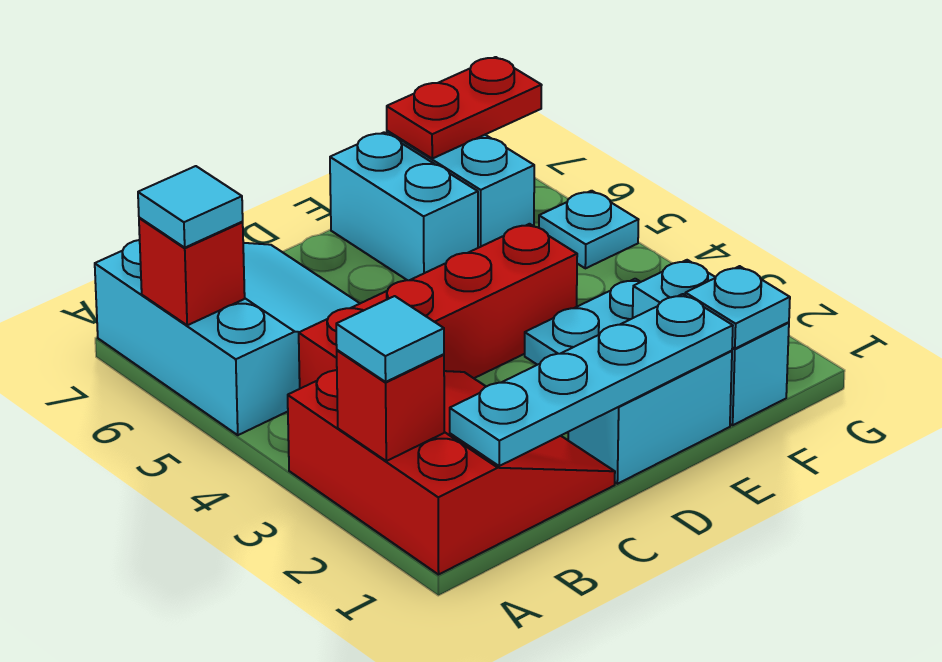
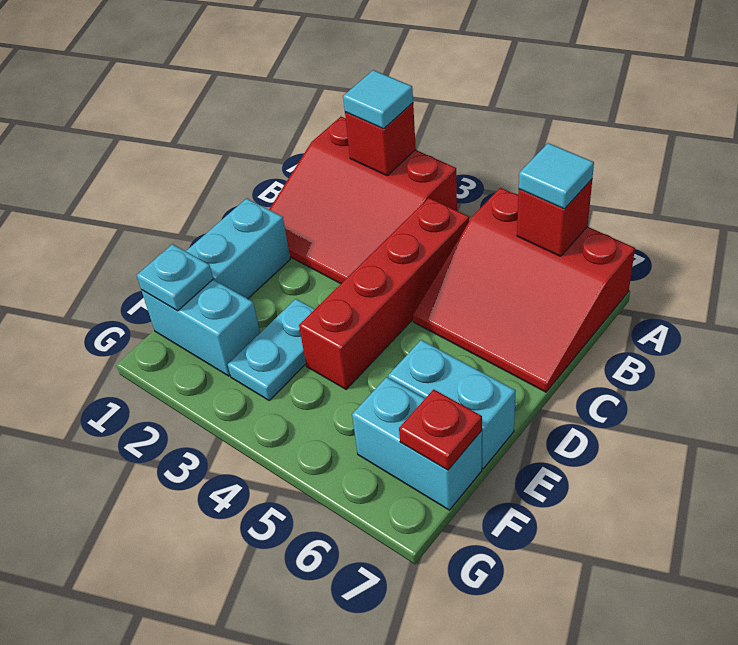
cyan 3x3 slope [95,240,360,435] -> red 3x3 slope [413,188,635,392]
cyan 1x4 plate [450,294,733,466] -> none
red 1x2 plate [387,57,542,159] -> red 1x1 plate [399,389,482,470]
cyan 1x1 plate [539,191,638,268] -> none

